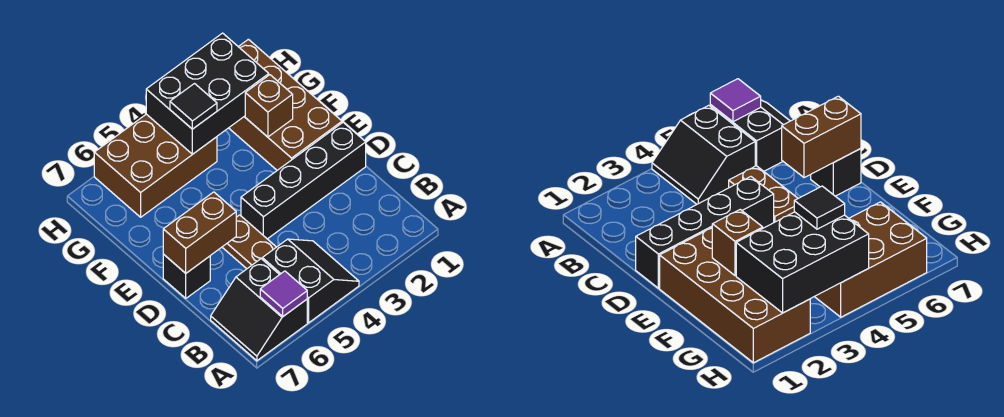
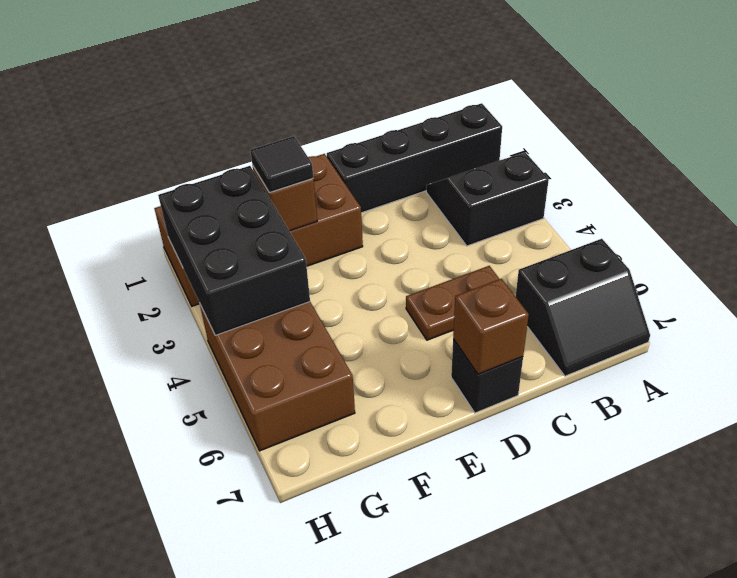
black 2x2 slope [262,239,359,323] -> black 2x2 slope moved to [426,152,549,246]
purple 1x1 tile [260,271,307,316] -> none
black 1x4 brick [241,122,366,239] -> black 1x4 brick turned to [327,103,502,213]
brown 1x2 brick [163,192,236,273] -> brown 1x1 brick [453,279,529,374]
black 1x1 tile [170,84,217,129] -> black 1x1 tile moved to [250,136,313,193]

